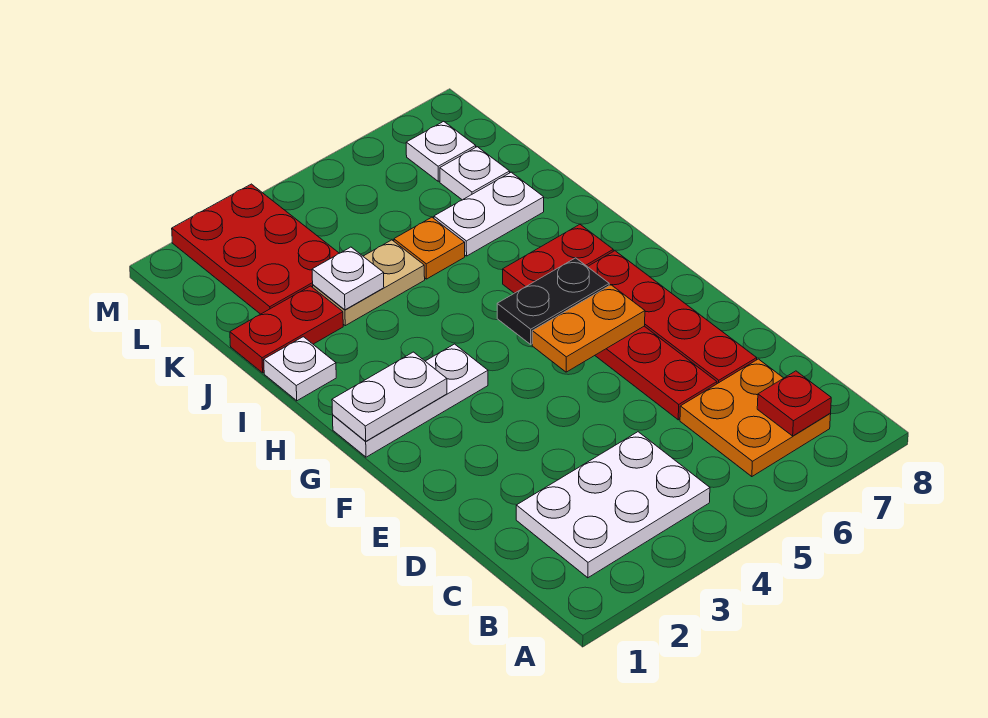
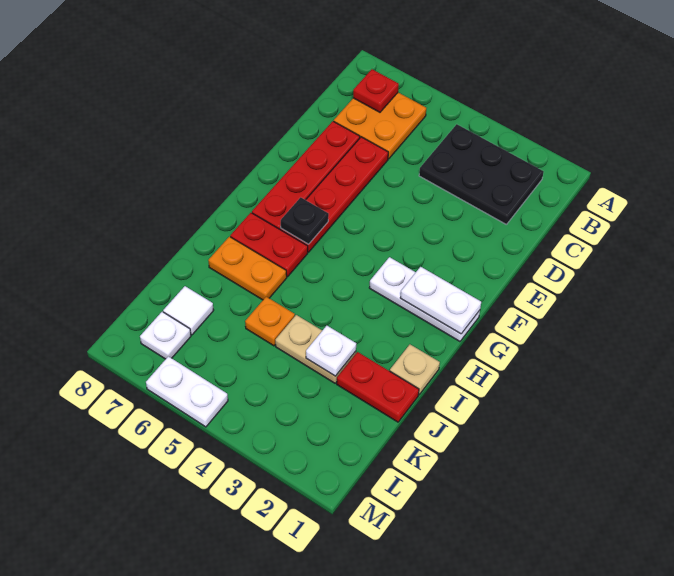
white 2x3 plate [516,432,710,578] -> black 2x3 plate [419,124,544,225]
orange 1x2 plate [532,285,645,372] -> orange 1x2 plate moved to [208,237,287,300]
black 1x2 plate [497,258,609,344] -> black 1x1 plate [281,197,329,244]
white 1x1 plate [264,337,336,401] -> tan 1x1 plate [390,345,440,395]
white 1x2 plate [434,172,544,256] -> white 1x2 plate moved to [146,356,228,427]
red 2x3 plate [172,184,339,314] -> none
white 1x1 plate [440,147,510,200] -> white 1x1 tile [163,286,214,335]

